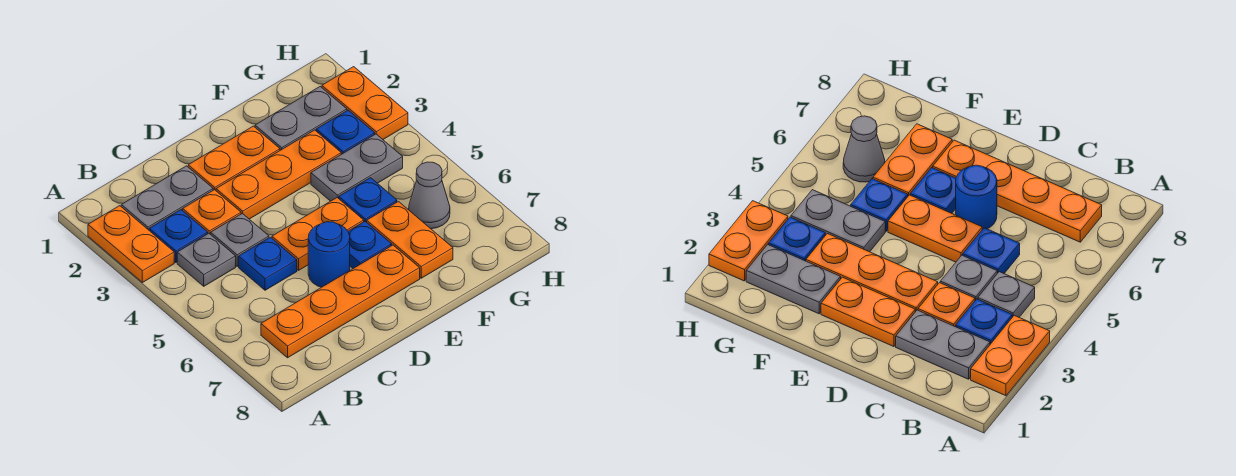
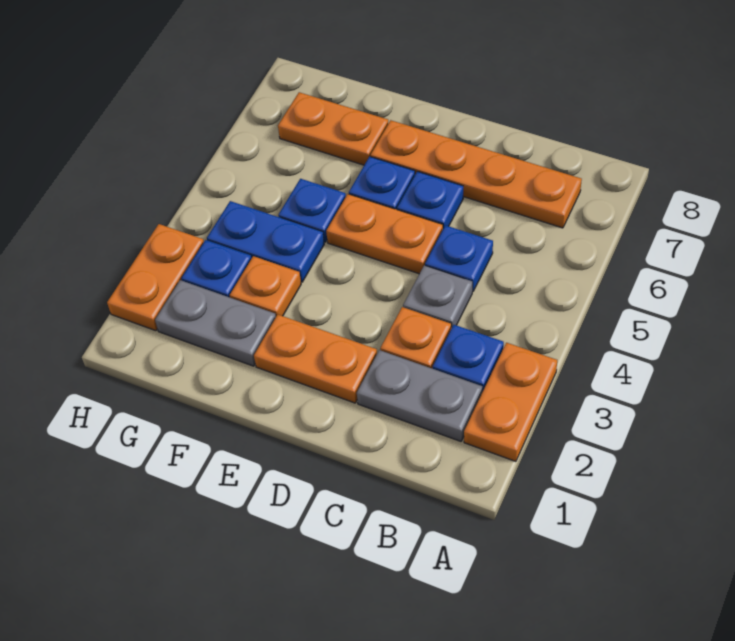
grey 1x1 plate [177,234,236,286] -> none
orange 1x3 plate [216,130,341,219] -> orange 1x1 plate [230,256,301,316]
blue 1x1 round brick [308,222,350,287] -> blue 1x1 plate [397,171,463,229]
grey 1x2 plate [311,134,403,201] -> blue 1x2 plate [207,201,324,282]
orange 1x2 plate [367,202,453,278] -> orange 1x2 plate turned to [278,92,388,165]
grey 1x1 cone [409,162,450,229] -> none

